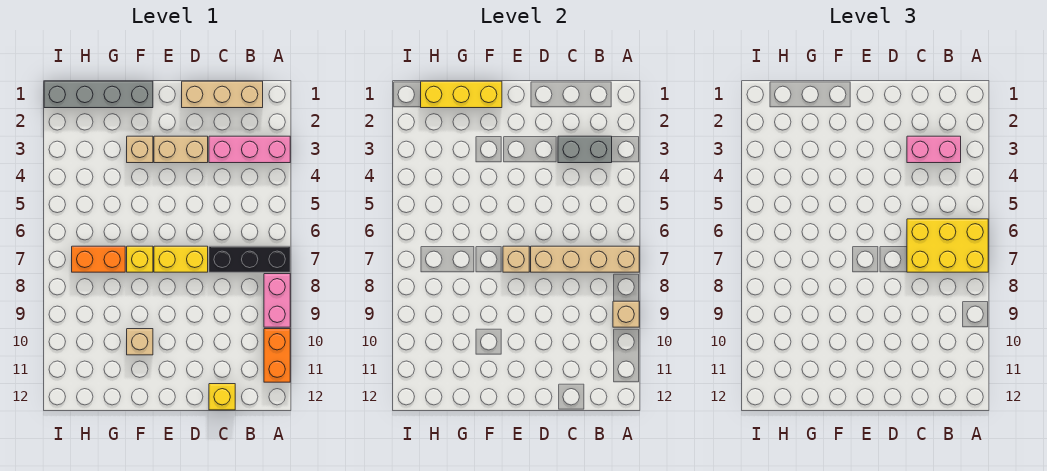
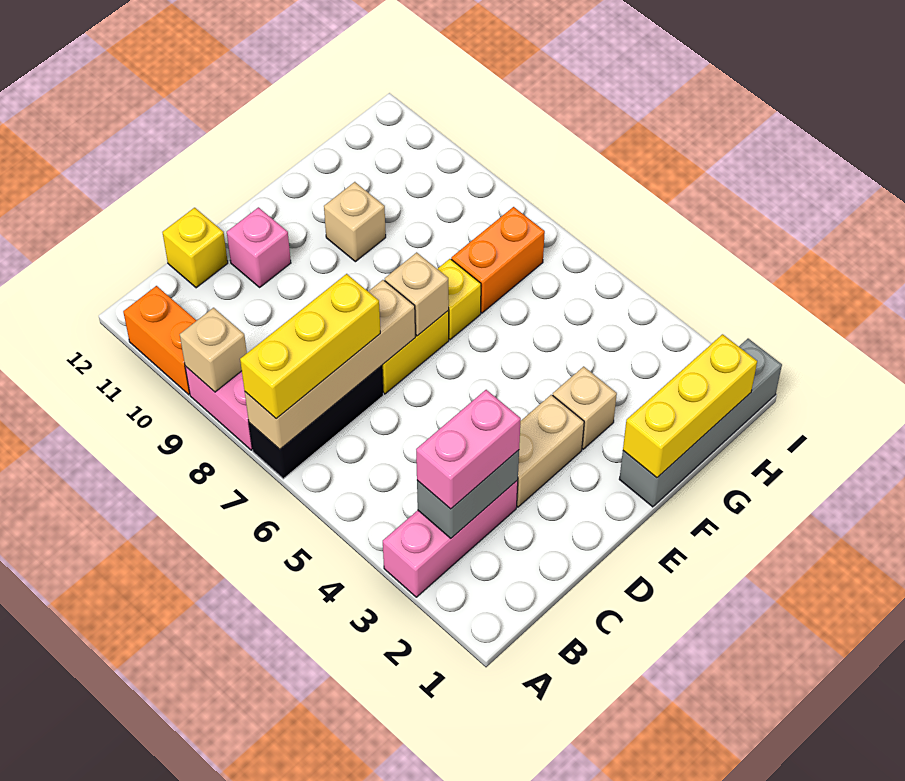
yellow 2x3 brick [907,219,988,272] -> yellow 1x3 brick [240,274,380,419]
tan 1x3 brick [182,81,263,108] -> none
none -> pink 1x1 brick [227,207,291,287]

